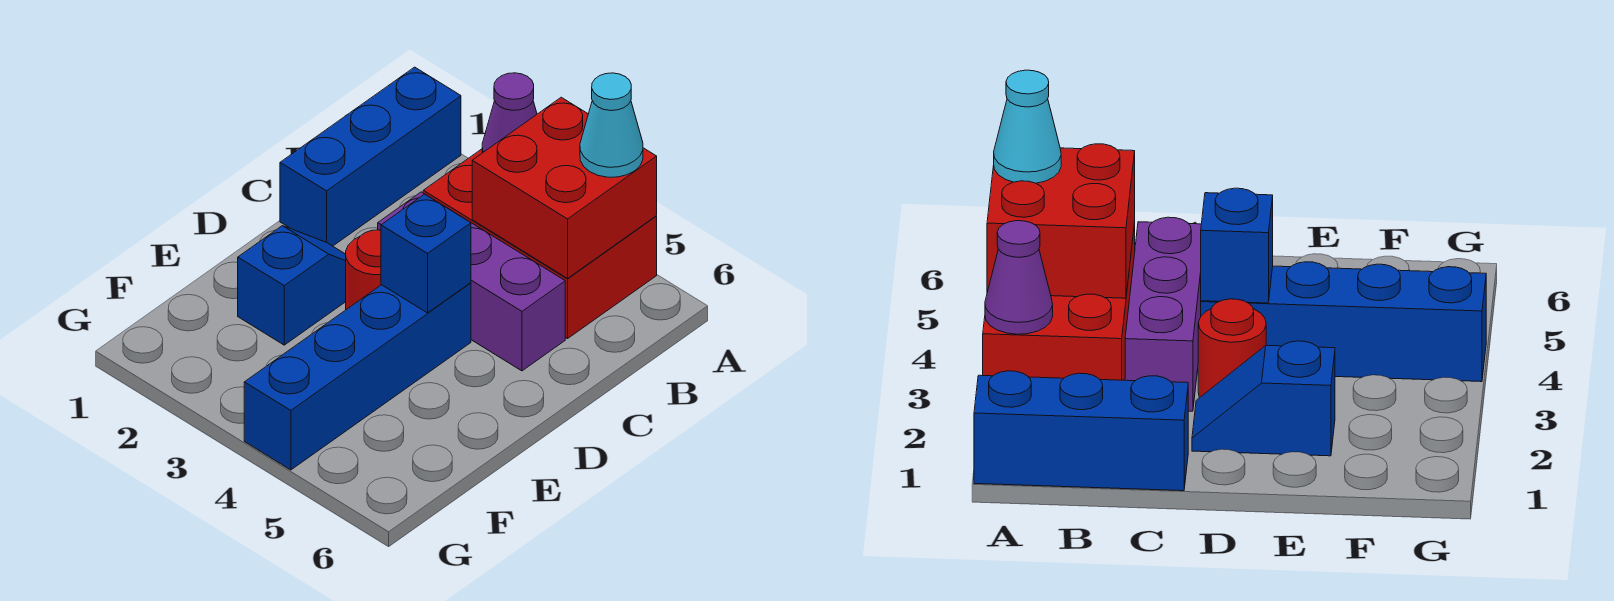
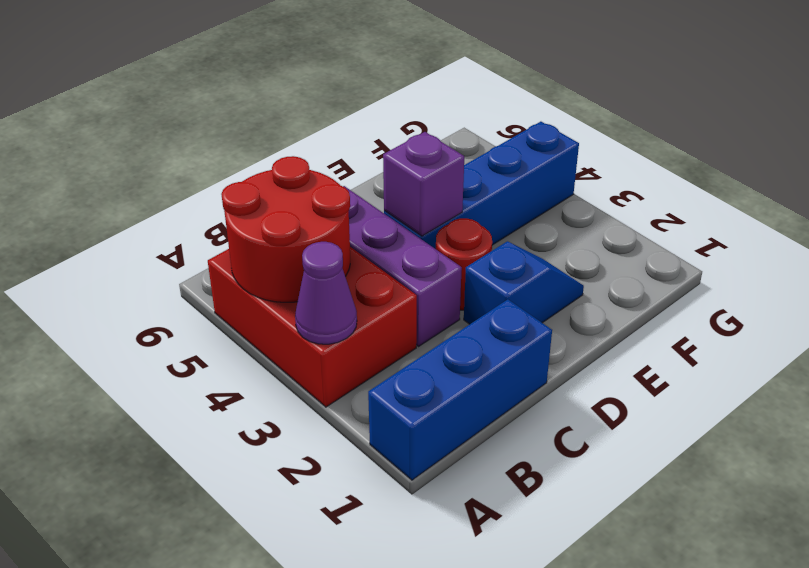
red 2x2 brick [472,97,657,278] -> red 2x2 round brick [221,156,350,302]
cyan 1x1 cone [580,73,643,177] -> none
blue 1x2 slope [238,226,346,345] -> blue 1x2 slope turned to [464,241,584,324]
blue 1x1 brick [381,194,471,313] -> purple 1x1 brick [383,132,464,236]

